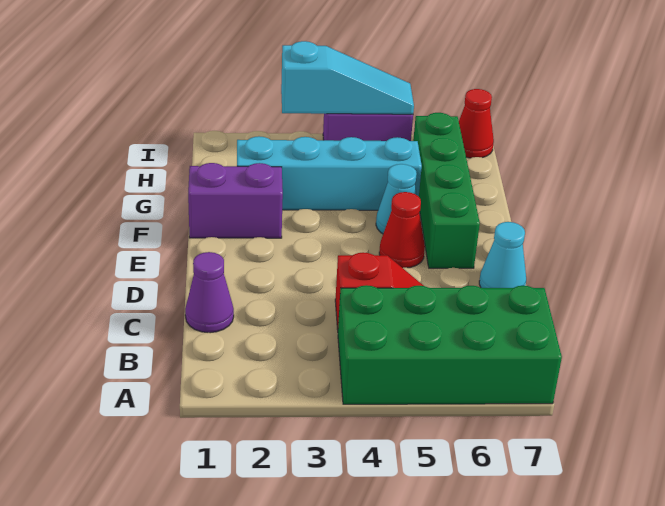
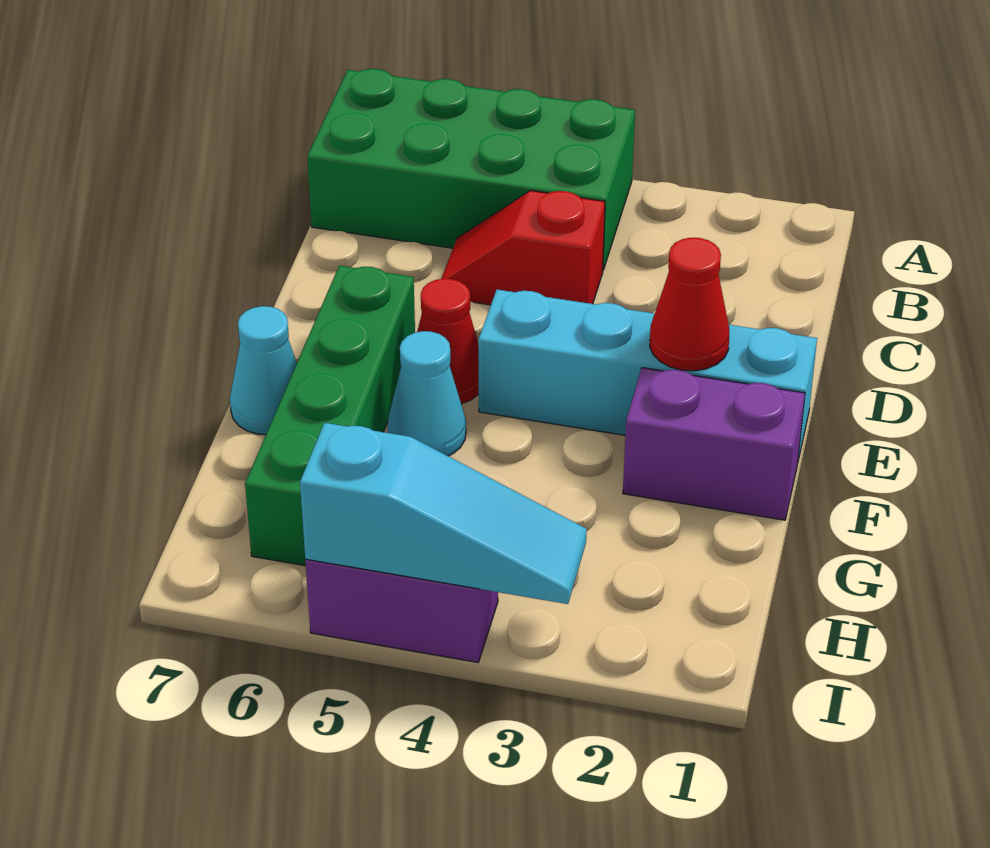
purple 1x1 cone [185,252,234,333] -> none
cyan 1x1 cone [479,222,526,288] -> cyan 1x1 cone moved to [230,306,297,435]
cyan 1x4 brick [237,136,422,210] -> cyan 1x4 brick moved to [478,290,817,460]
cyan 1x3 slope [281,41,414,114] -> cyan 1x3 slope turned to [300,423,587,604]
red 1x1 cone [459,89,494,158] -> red 1x1 cone moved to [650,238,729,371]

